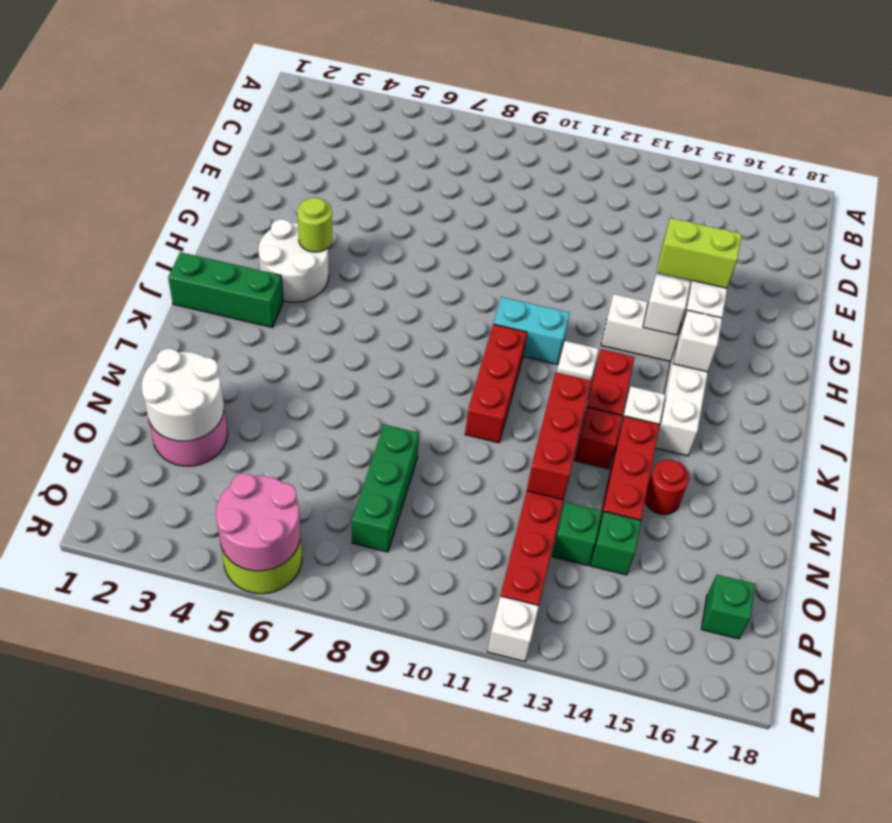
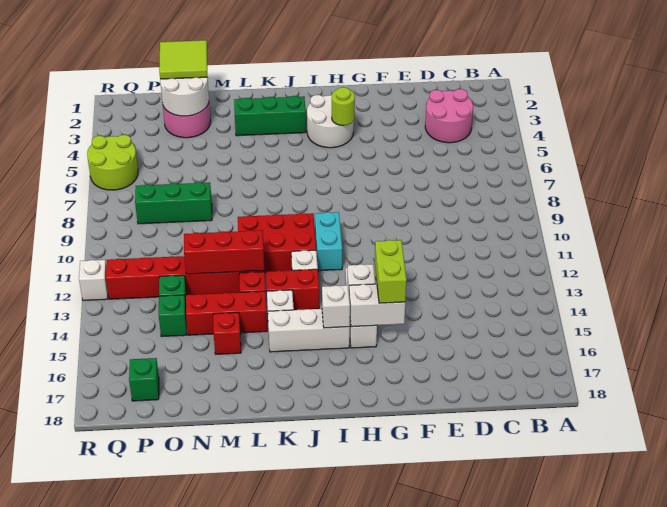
green 1x3 brick [168,252,283,328] -> green 1x3 brick turned to [234,96,306,136]
red 1x3 brick [465,324,527,443] -> red 2x3 brick [238,213,316,273]
red 1x1 round brick [645,460,689,515] -> red 1x1 brick [213,313,241,354]
none -> lime 2x2 tile [159,40,207,79]
pink 2x2 round brick [216,474,301,571] -> pink 2x2 round brick moved to [425,89,473,143]

